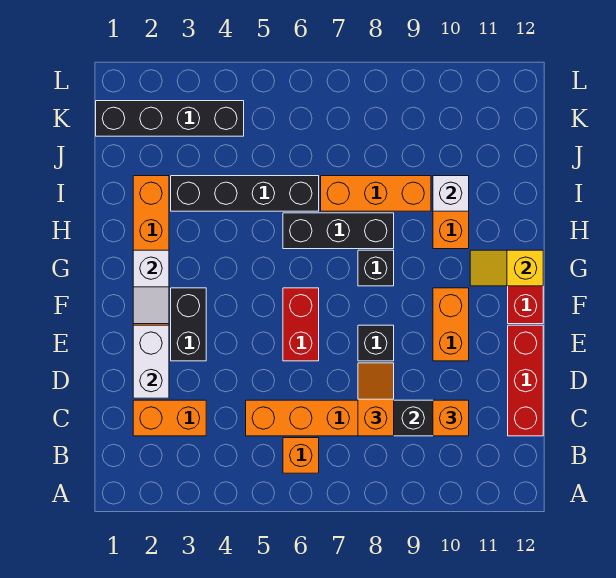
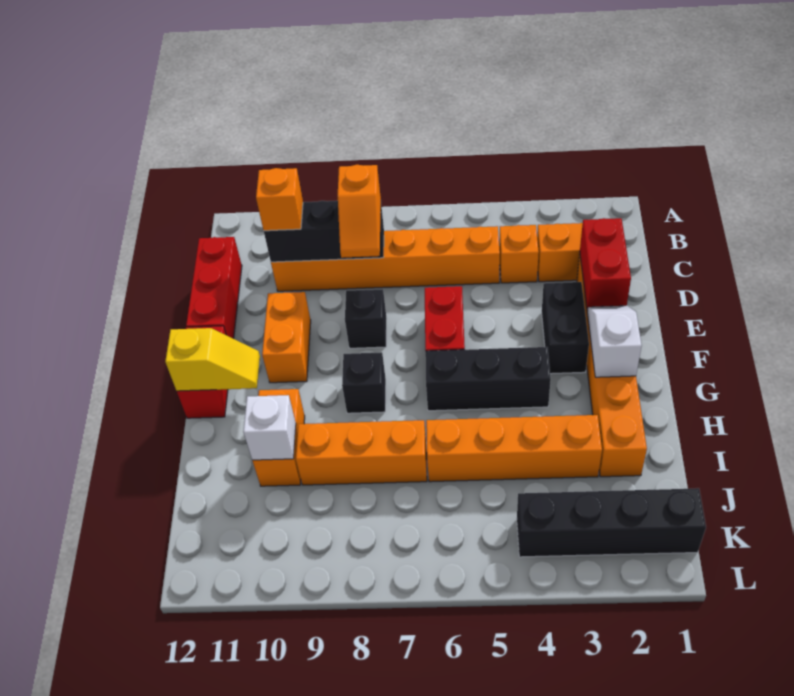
orange 1x1 brick [283,438,319,473] -> orange 1x1 brick moved to [499,225,539,283]
white 1x2 brick [133,325,169,398] -> red 1x2 brick [580,218,631,311]
black 1x3 brick [283,213,394,249] -> black 1x3 brick moved to [425,347,551,411]
black 1x4 brick [171,176,319,211] -> orange 1x4 brick [426,415,602,482]

